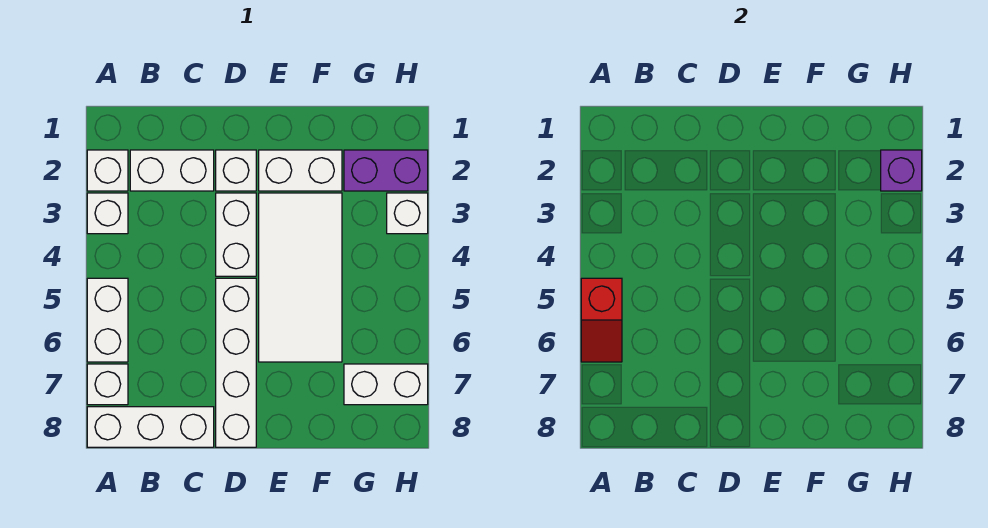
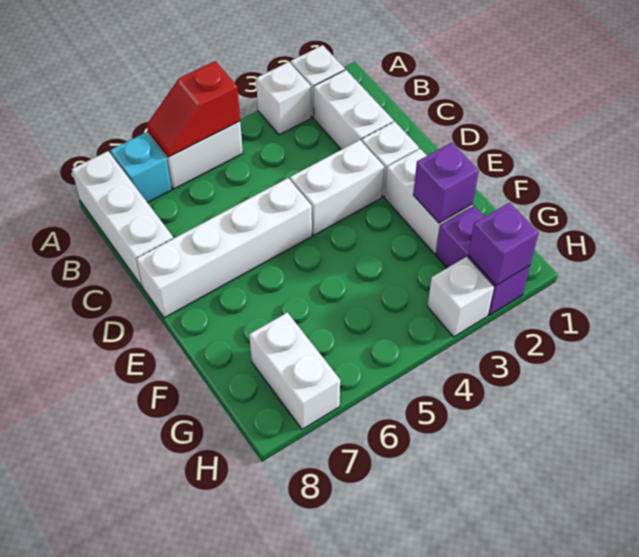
white 1x1 brick [87,364,128,405] -> cyan 1x1 brick [110,133,172,203]
white 2x4 tile [259,193,342,362] -> none
none -> purple 1x1 brick [413,143,479,223]

